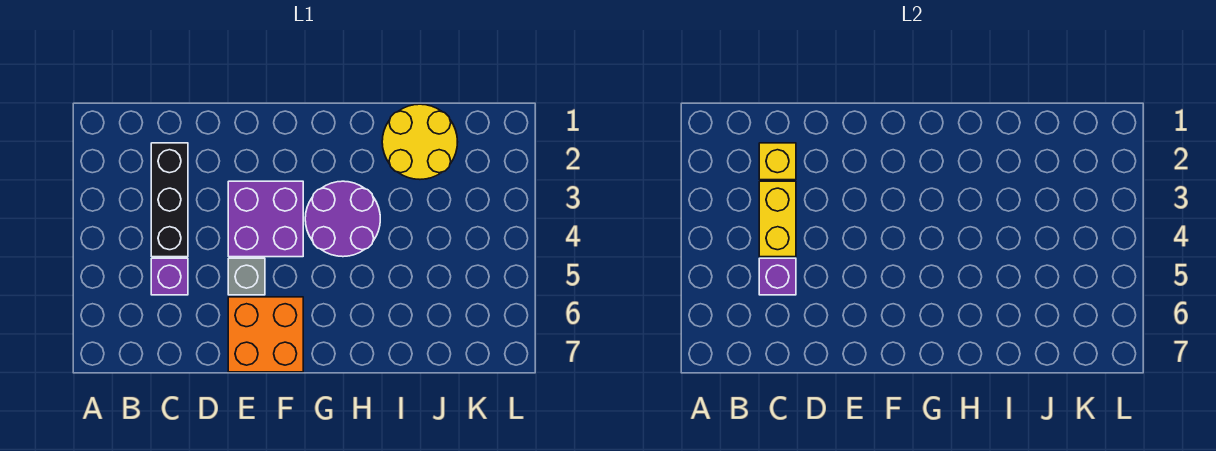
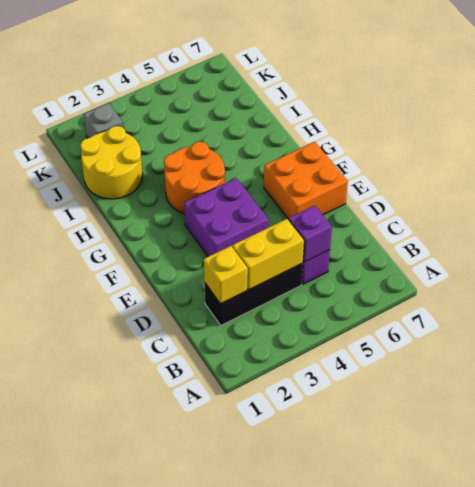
grey 1x1 brick [228,258,265,295] -> grey 1x1 brick moved to [84,103,123,138]
purple 2x2 round brick [305,181,380,257] -> orange 2x2 round brick [164,142,225,214]

